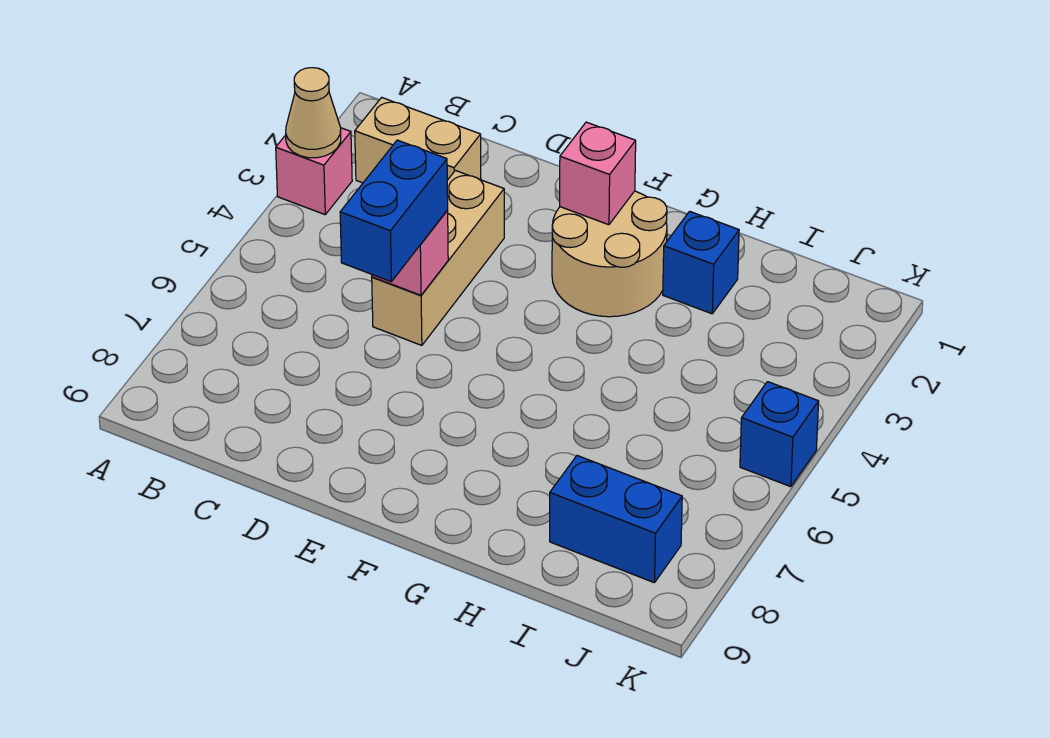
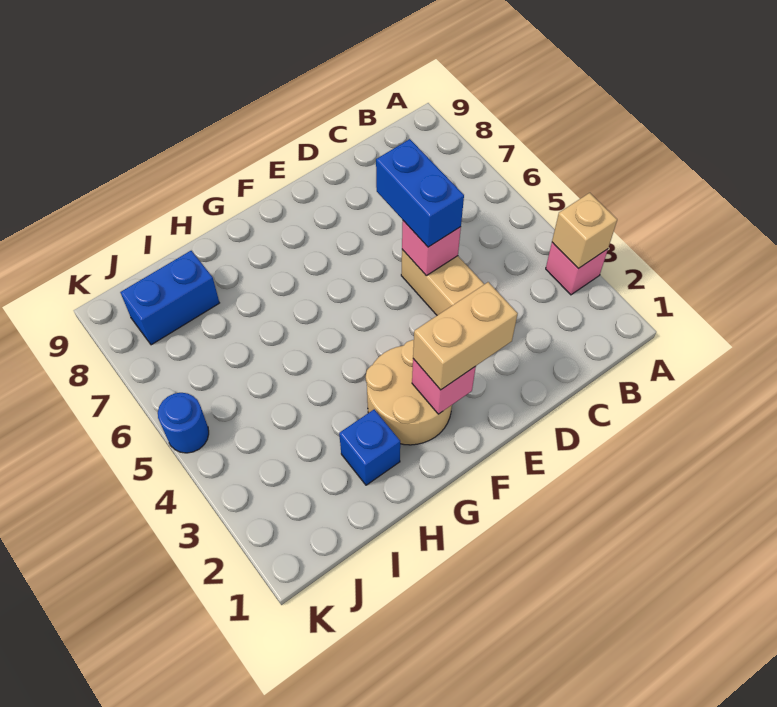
tan 1x1 cone [286,68,341,158] -> tan 1x1 brick [552,193,617,269]
tan 1x2 brick [355,97,481,183] -> tan 1x2 brick moved to [413,282,518,390]
blue 1x1 brick [740,382,819,487] -> blue 1x1 round brick [158,393,209,453]

